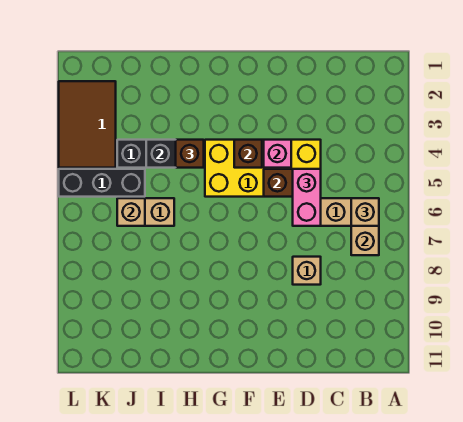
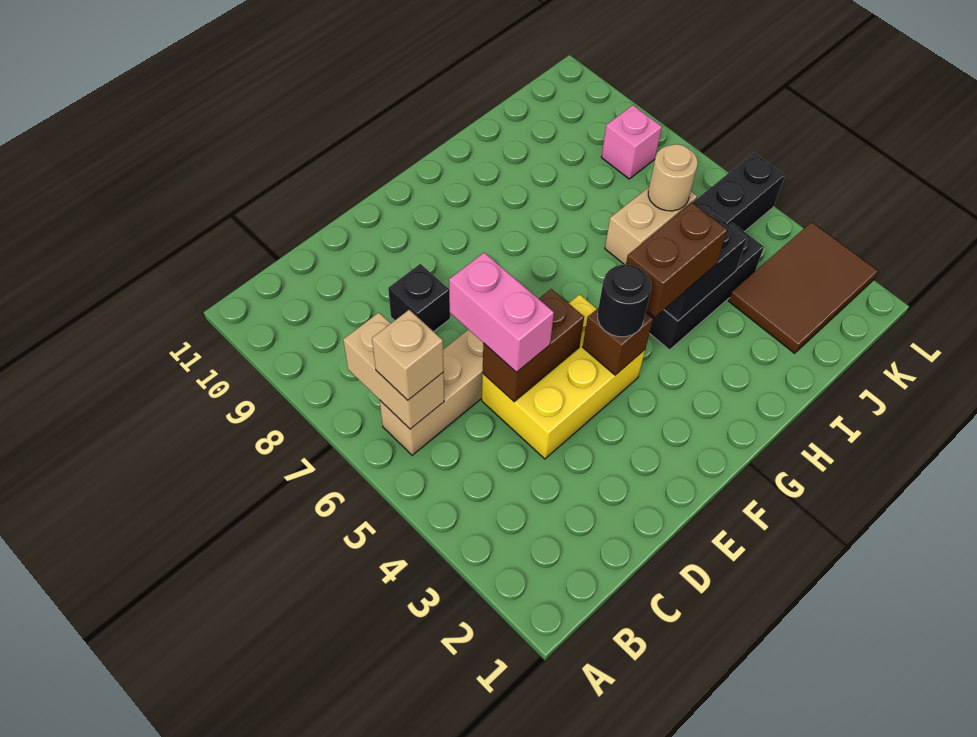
yellow 2x4 brick [205,140,321,197] -> yellow 2x3 brick [482,294,645,459]
tan 1x1 brick [293,257,321,285] -> black 1x1 brick [388,264,450,332]
pink 1x1 brick [264,140,291,168] -> pink 1x1 brick moved to [601,105,662,179]
none -> black 1x1 round brick [597,265,652,337]
brown 1x1 brick [176,140,204,168] -> brown 1x2 brick [626,203,727,317]
tan 1x1 brick [117,198,145,226] -> tan 1x1 round brick [648,144,698,211]
brown 2x3 tile [59,81,116,168] -> brown 2x3 tile turned to [729,222,878,353]

